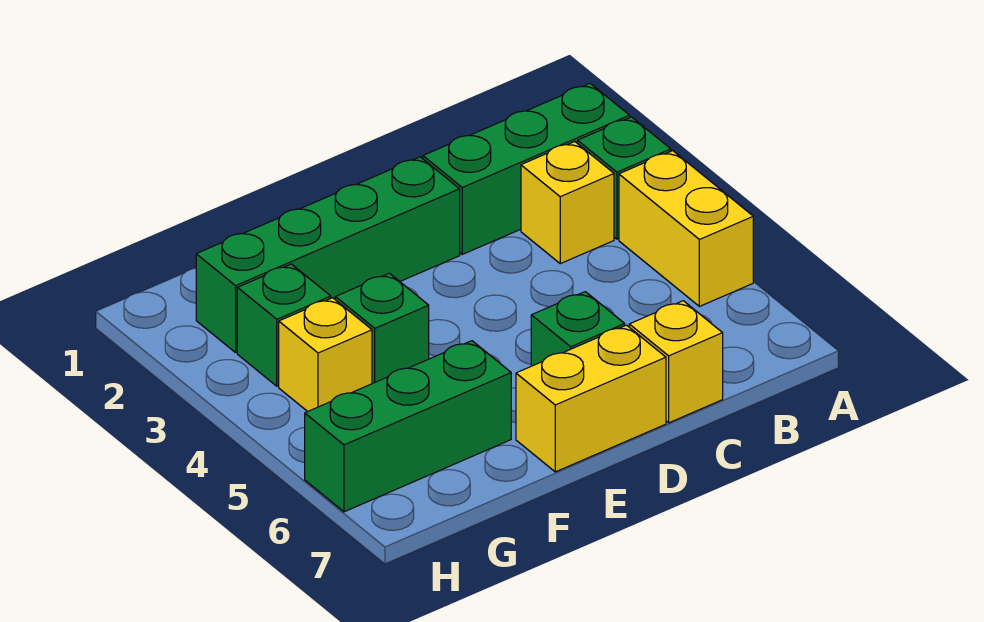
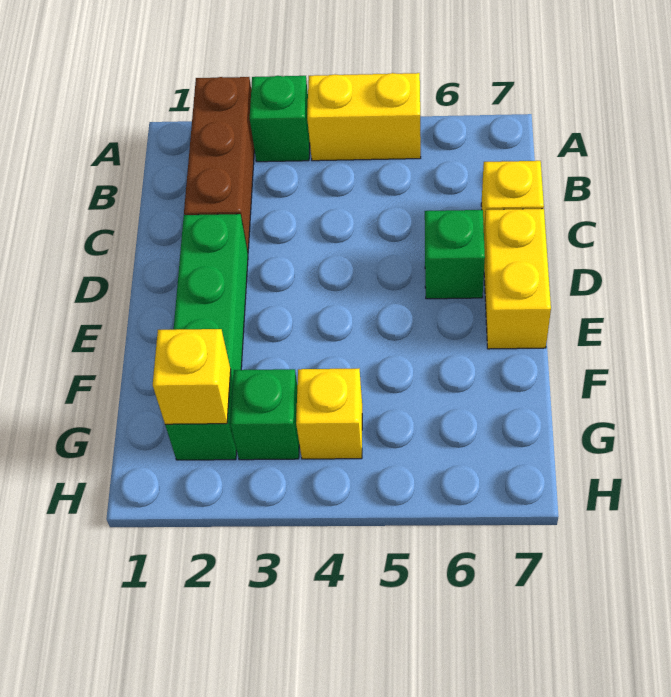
green 1x3 brick [423,83,630,254] -> brown 1x3 brick [184,77,254,252]
yellow 1x1 brick [521,142,614,264] -> yellow 1x1 brick moved to [153,329,231,424]
green 1x1 brick [335,273,429,384] -> none
green 1x3 brick [305,341,511,512] -> none

